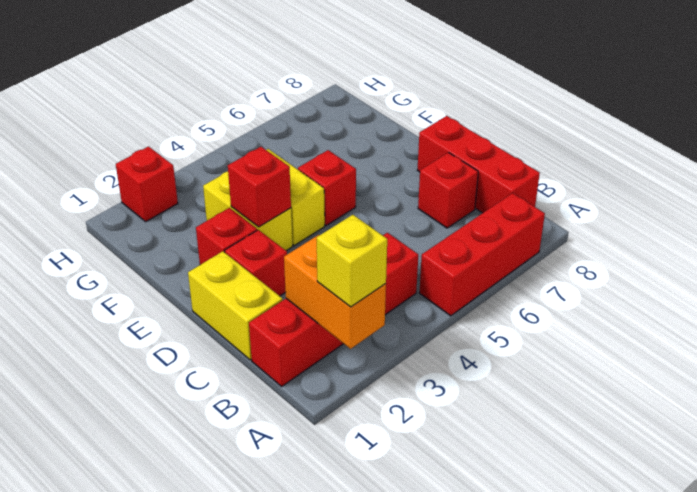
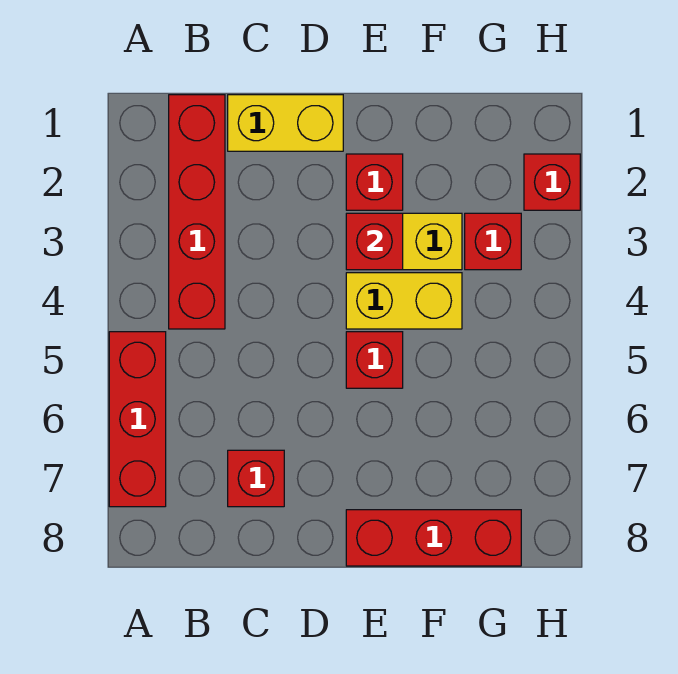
orange 1x2 brick [284,235,386,349] -> none
yellow 1x1 brick [317,215,387,307] -> none
red 1x3 brick [418,116,540,213] -> red 1x3 brick moved to [346,510,521,566]
red 1x1 brick [225,230,287,296] -> red 1x1 brick moved to [465,213,521,270]

